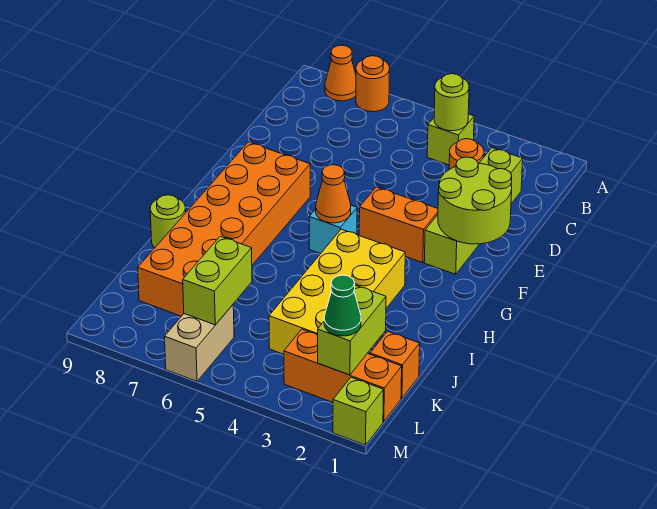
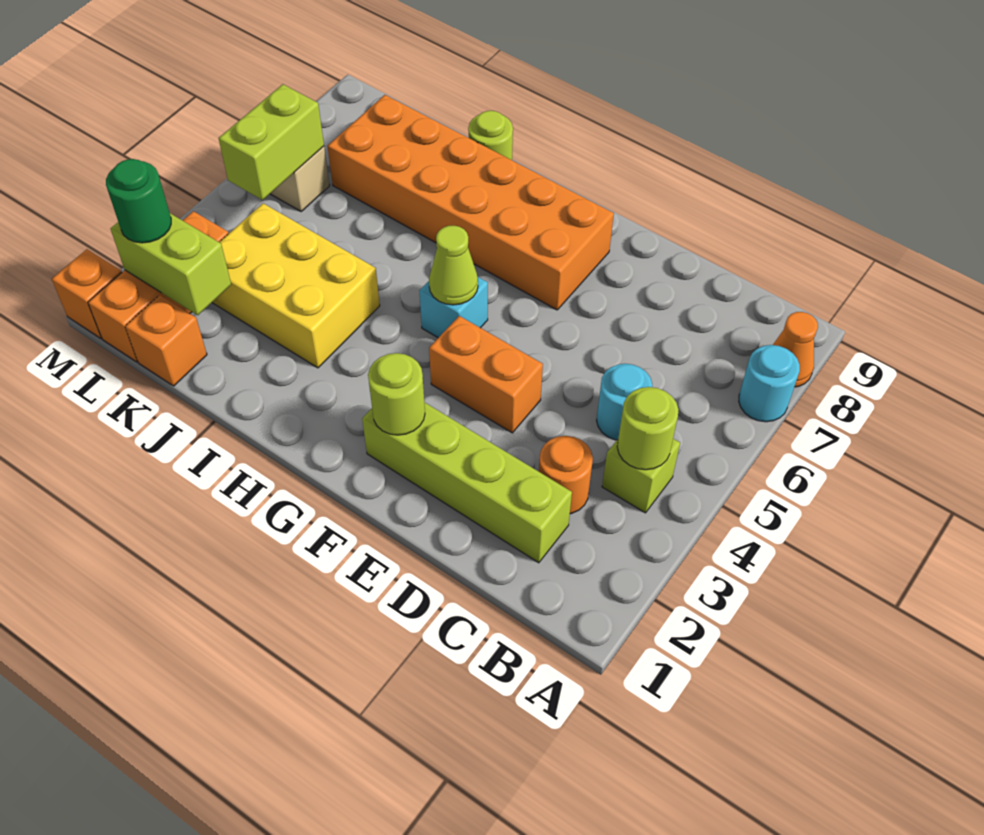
orange 1x1 round brick [356,56,390,112] -> cyan 1x1 round brick [739,345,800,422]
none -> cyan 1x1 round brick [597,364,652,440]
lime 2x2 round brick [438,157,512,244] -> lime 1x1 round brick [368,353,425,435]
orange 1x2 brick [359,187,438,263] -> orange 1x2 brick turned to [429,316,543,433]
orange 1x1 cone [316,165,351,223] -> lime 1x1 cone [429,226,478,305]
yellow 2x4 brick [269,229,405,354] -> yellow 2x3 brick [212,203,380,368]
lime 1x2 brick [183,236,252,325] -> lime 1x2 brick turned to [219,84,324,200]
green 1x1 cone [324,275,361,336] -> green 1x1 round brick [106,159,171,243]
lime 1x1 brick [333,377,383,445] -> orange 1x1 brick [52,249,122,338]

